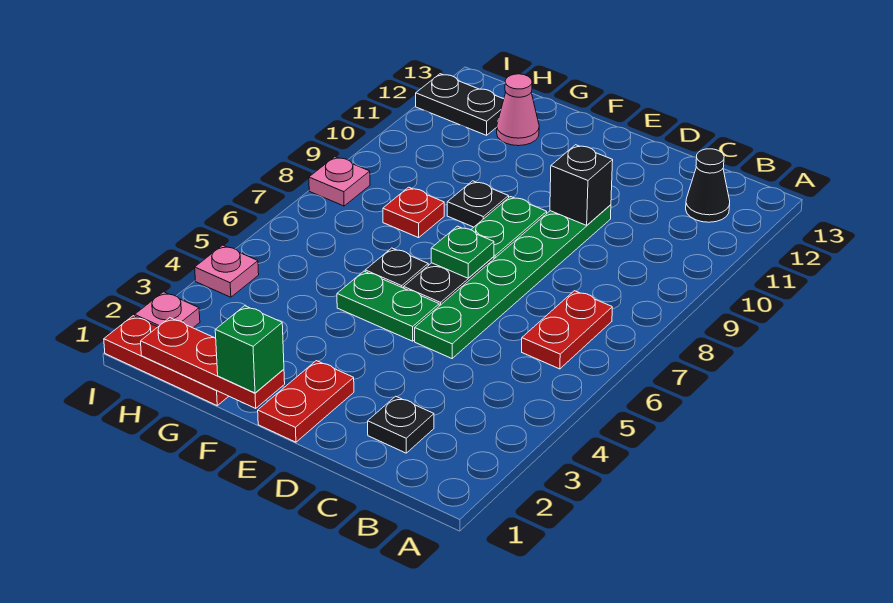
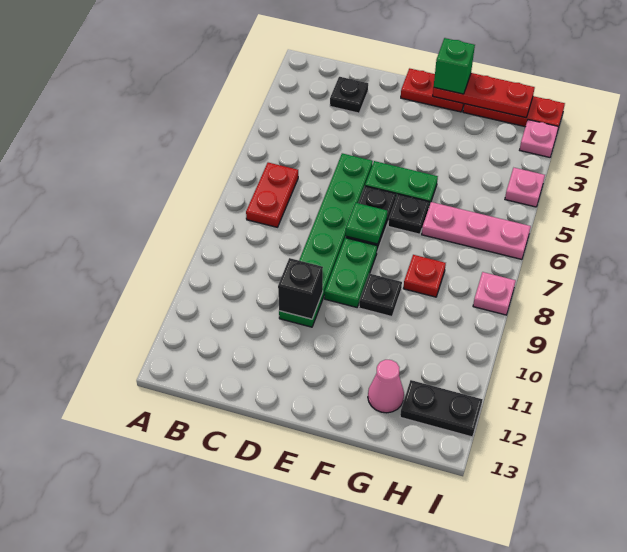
black 1x1 cone [686,149,730,222] -> none
red 1x2 plate [258,361,354,442] -> red 1x2 plate turned to [401,68,464,112]
none -> pink 1x3 plate [422,202,531,259]

